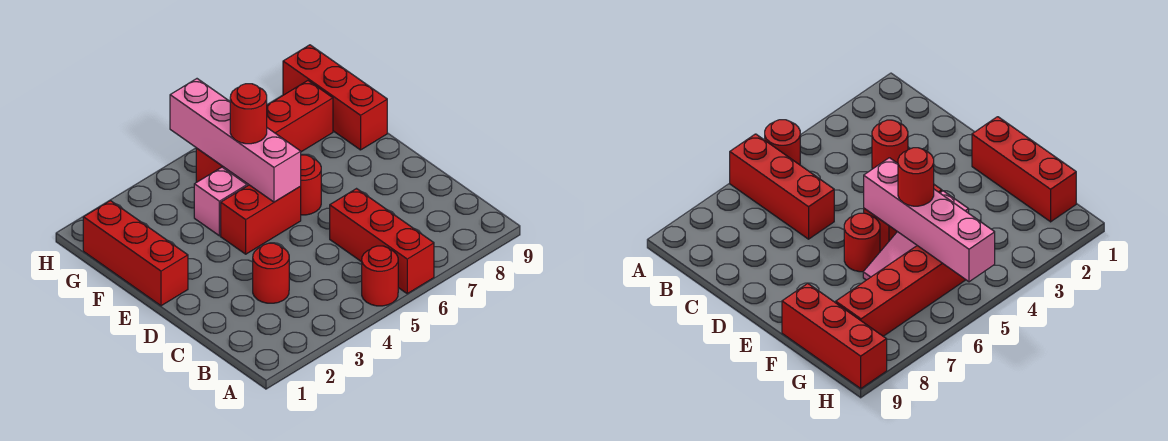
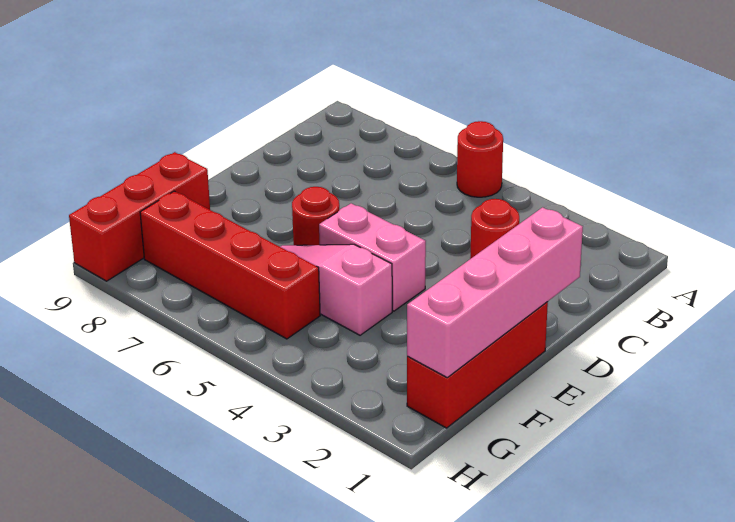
red 1x3 brick [330,189,434,294] -> none
red 1x2 brick [221,185,301,254] -> pink 1x2 brick [319,203,426,311]
pink 1x4 brick [170,79,301,202] -> pink 1x4 brick moved to [407,207,583,377]
red 1x1 round brick [230,84,267,144] -> none

